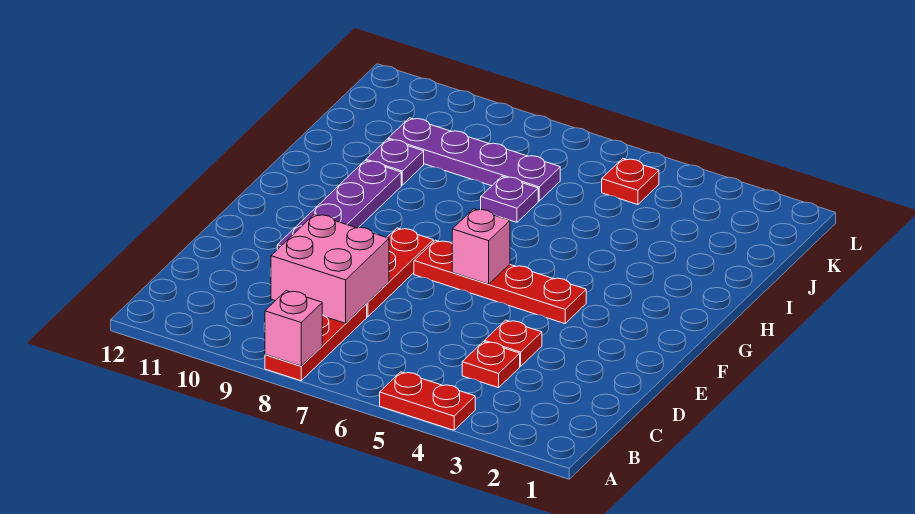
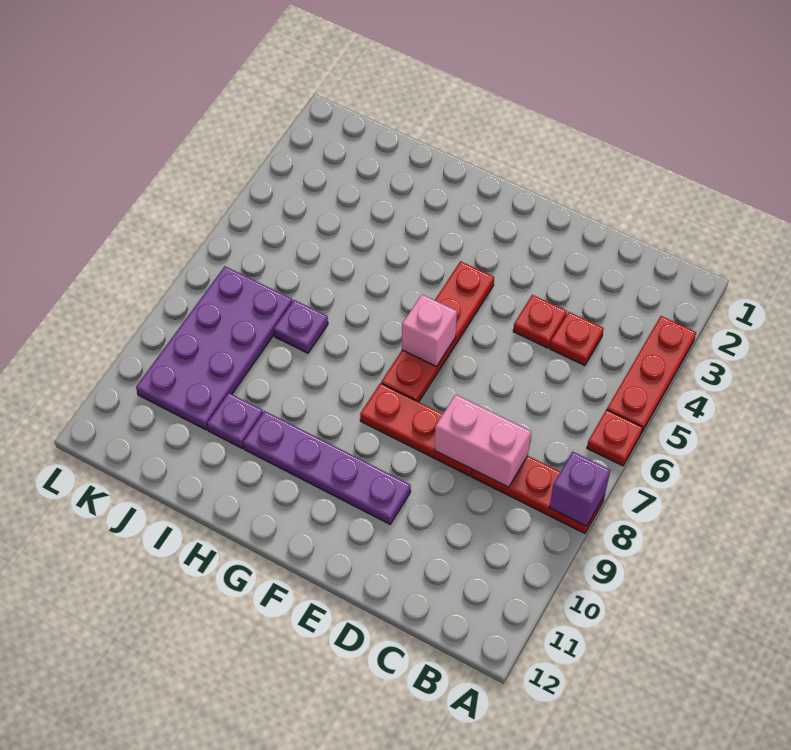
red 1x2 plate [380,372,475,430] -> red 1x3 plate [607,316,696,433]
pink 1x1 brick [265,291,322,366] -> purple 1x1 brick [549,452,610,526]
pink 2x2 brick [271,214,389,323] -> pink 1x2 brick [435,395,531,487]
purple 1x4 plate [388,118,560,201] -> purple 2x4 plate [136,266,293,430]
red 1x1 plate [602,159,659,205] -> red 1x1 plate moved to [587,410,643,466]

